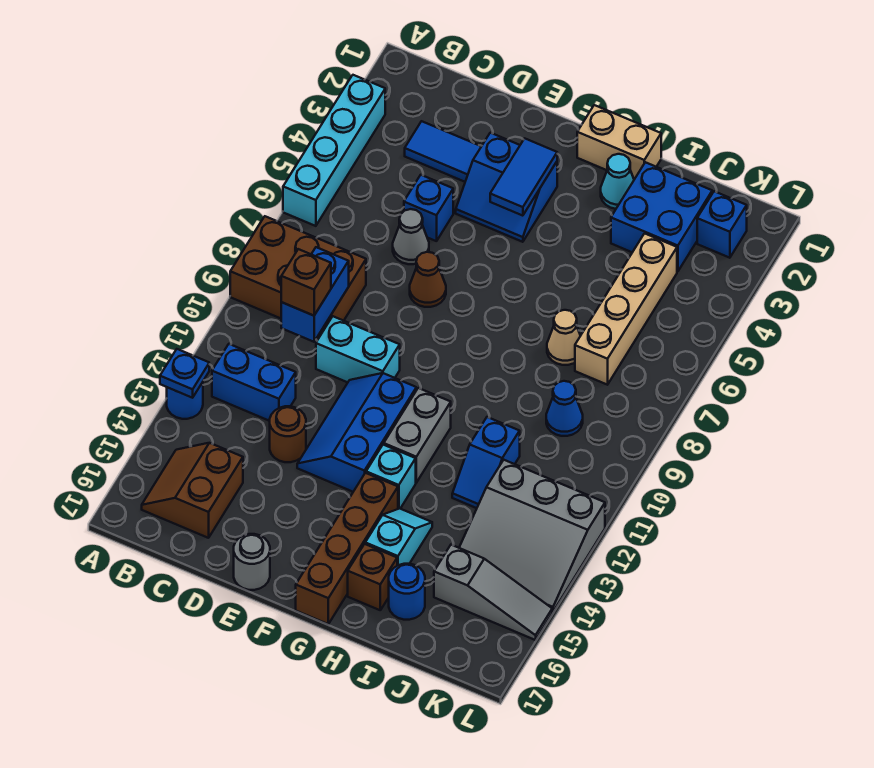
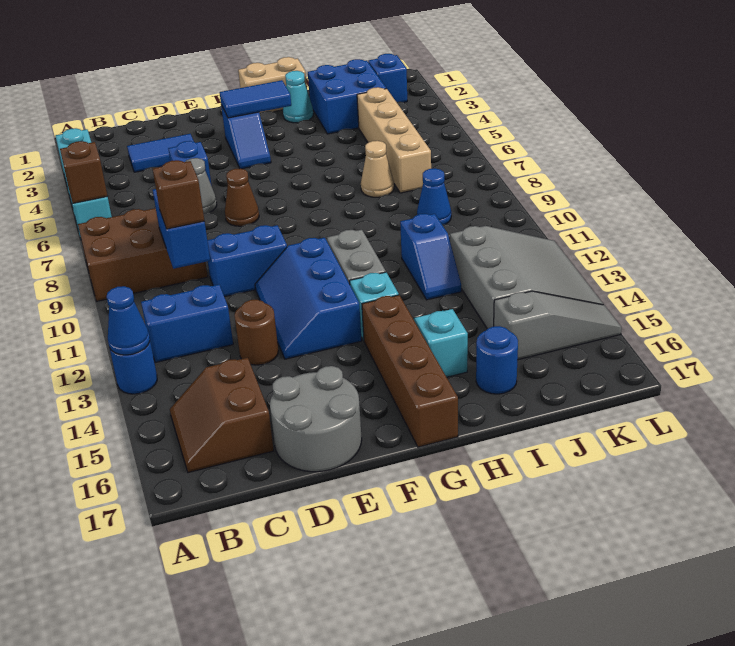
blue 1x1 plate [160,349,209,398] -> blue 1x1 cone [107,286,150,355]
cyan 1x2 brick [316,316,400,382] -> blue 1x2 brick [207,225,287,297]
blue 2x2 slope [456,133,557,242] -> blue 1x2 slope [221,105,271,169]
grey 1x1 round brick [234,534,270,590] -> grey 2x2 round brick [270,366,362,472]
blue 1x2 tile [490,138,557,216] -> blue 1x2 tile turned to [220,80,291,118]
brown 1x1 brick [348,544,397,610] -> brown 1x1 brick moved to [60,141,107,203]
grey 3x3 slope [459,460,605,612] -> grey 3x3 slope turned to [450,226,603,329]

